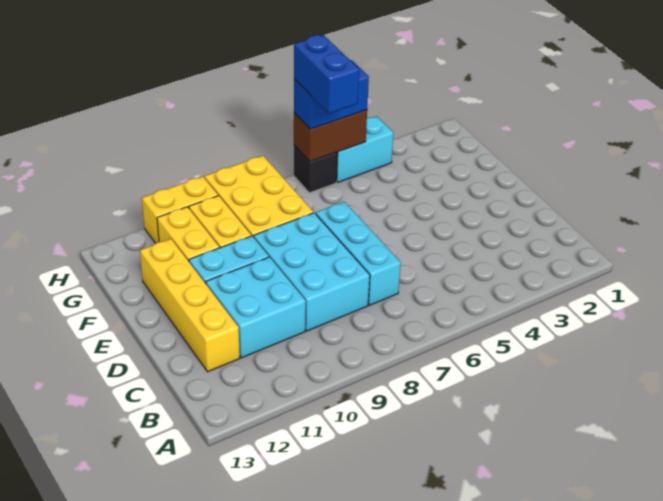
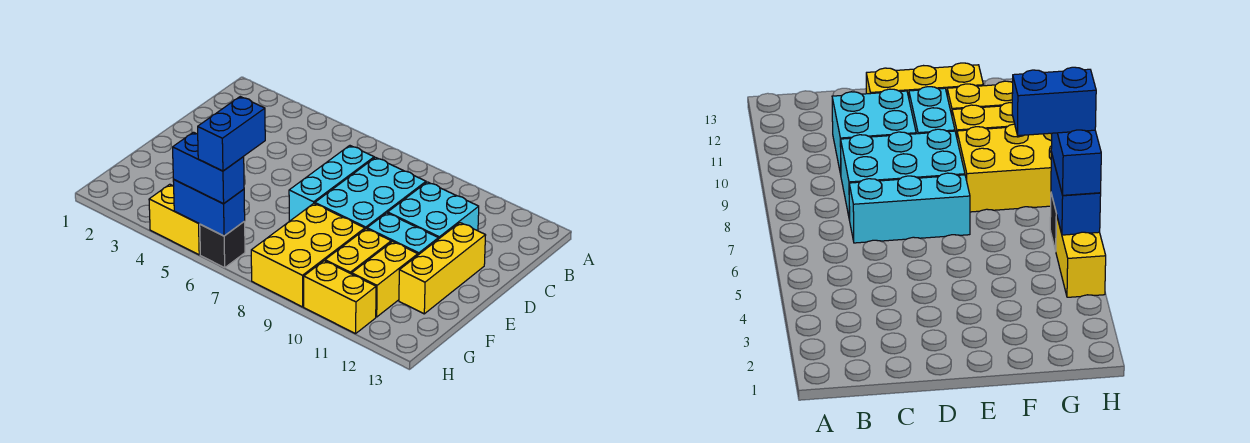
yellow 1x4 brick [140,239,240,372] -> yellow 1x3 brick [399,223,486,314]
cyan 1x2 brick [336,116,393,182] -> yellow 1x2 brick [149,184,200,255]
brown 1x2 brick [294,110,367,162] -> blue 1x2 brick [173,180,245,236]

